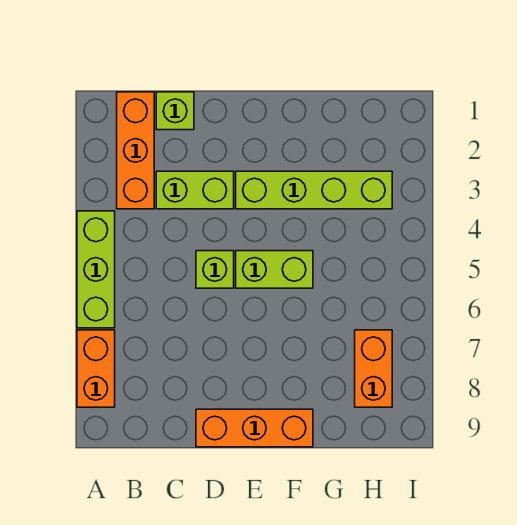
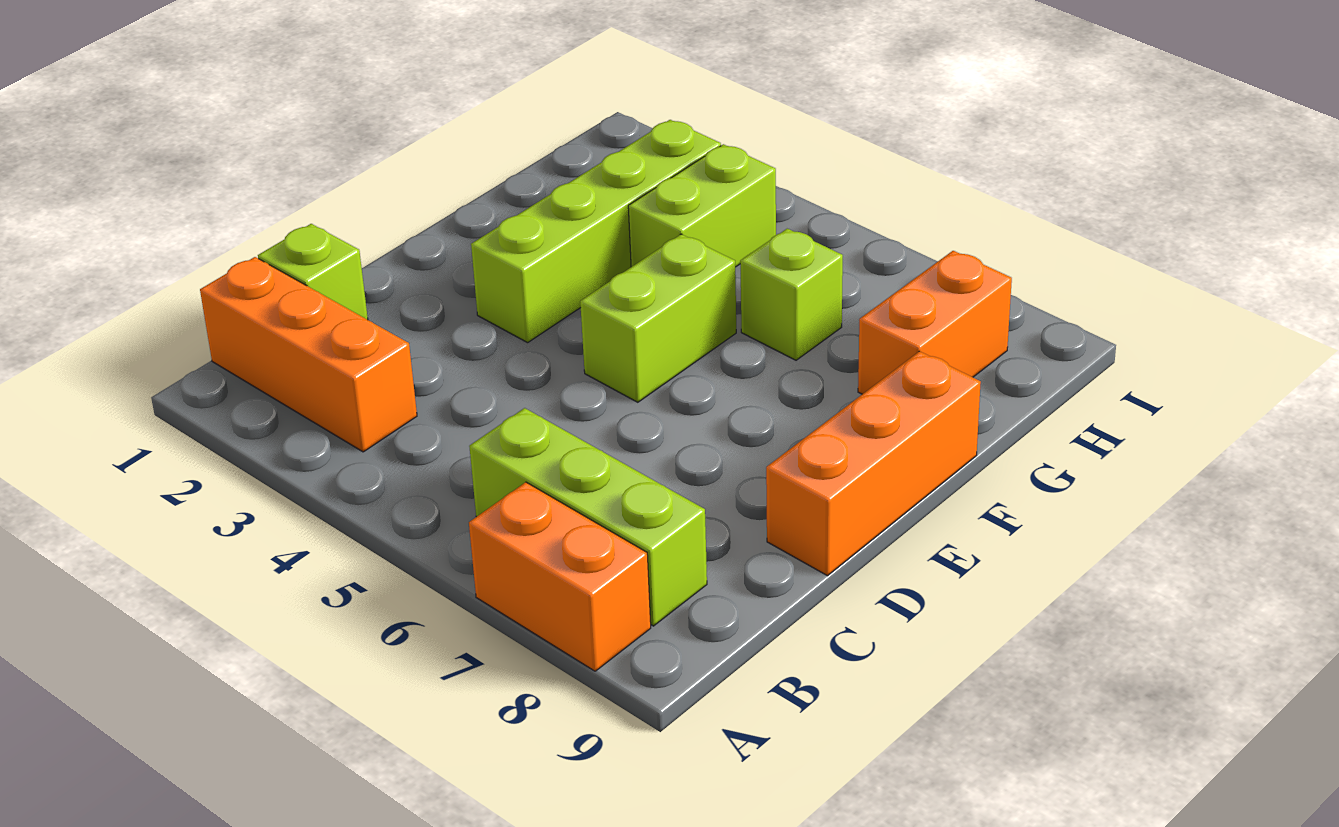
lime 1x3 brick [77,211,115,328] -> lime 1x3 brick moved to [469,408,707,626]
lime 1x2 brick [156,171,234,209] -> lime 1x2 brick moved to [628,144,776,267]
lime 1x1 brick [196,251,234,288] -> lime 1x1 brick moved to [740,229,843,360]
orange 1x2 brick [355,330,392,407] -> orange 1x2 brick turned to [858,251,1012,394]

